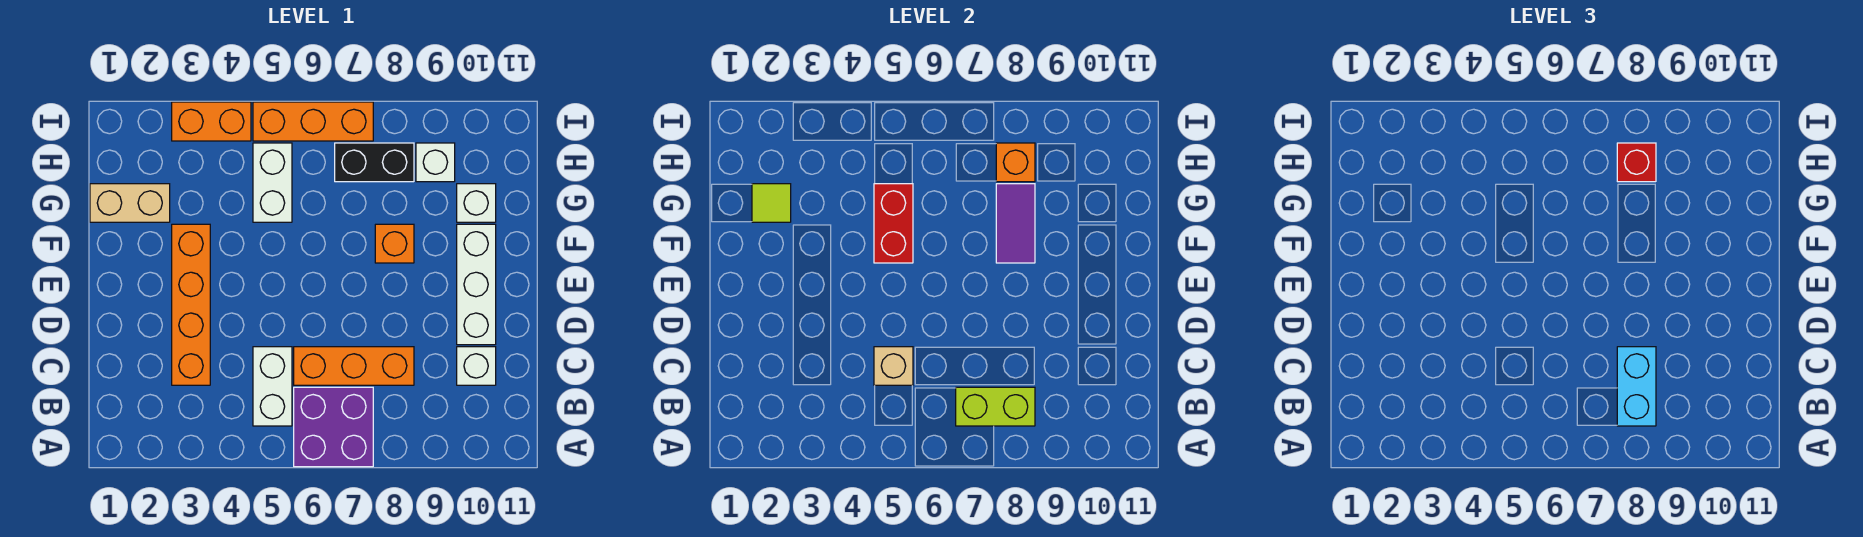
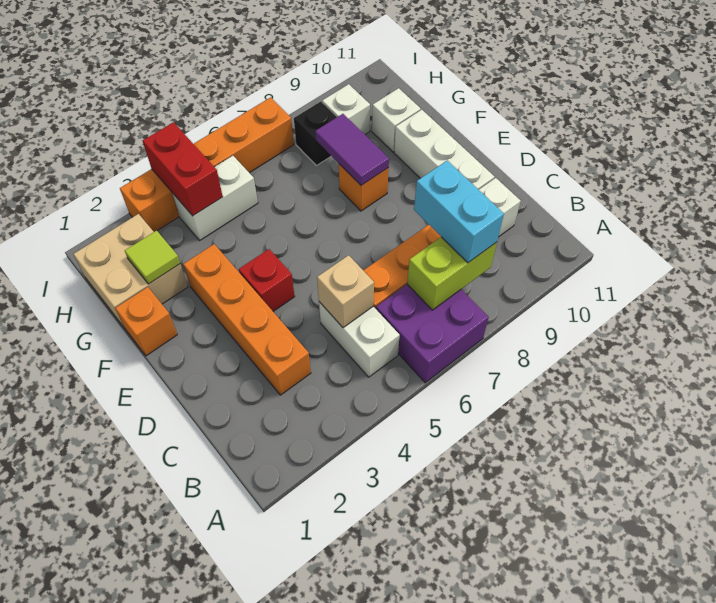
red 1x2 brick [874,184,913,263] -> red 1x2 brick moved to [143,122,223,216]
tan 1x2 brick [90,184,170,222] -> tan 2x2 brick [73,214,188,327]
white 1x2 brick [253,143,292,222] -> white 1x2 brick turned to [173,156,258,240]
black 1x2 brick [335,143,414,182] -> black 1x1 brick [294,101,337,166]
orange 1x1 brick [996,143,1035,182] -> orange 1x1 brick moved to [115,287,177,356]
red 1x1 brick [1617,143,1656,182] -> red 1x1 brick moved to [239,249,295,311]

